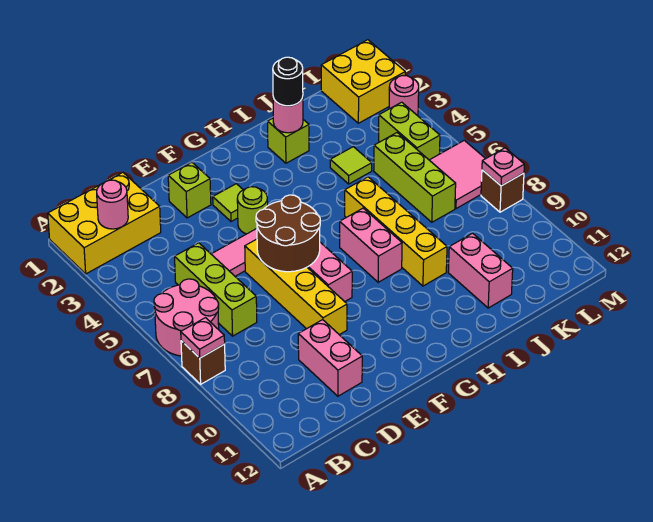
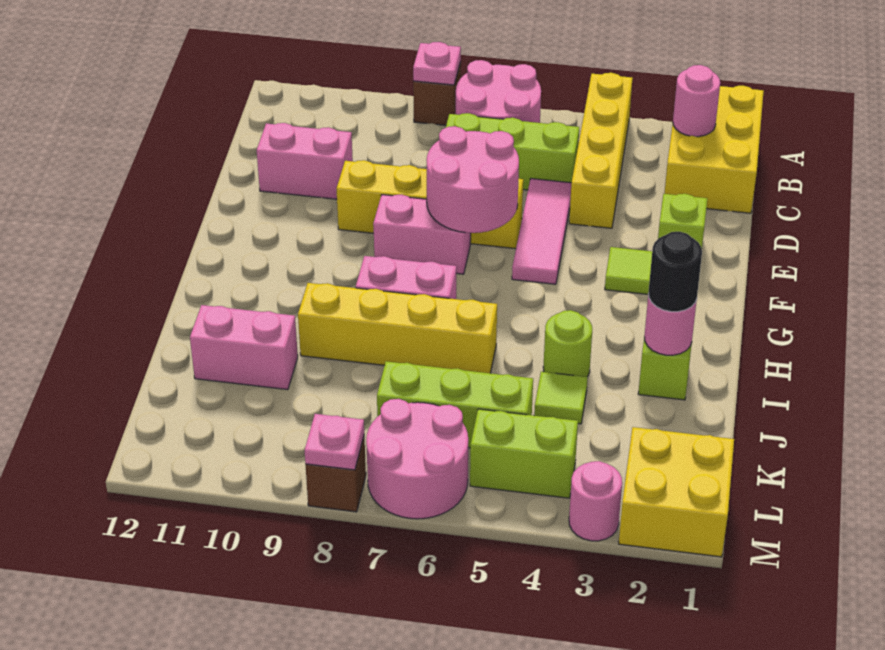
none -> yellow 1x4 brick [569,73,632,228]
brown 2x2 round brick [256,195,320,272] -> pink 2x2 round brick [426,126,519,233]
lime 1x1 round brick [237,187,268,234] -> lime 1x1 round brick moved to [543,310,592,377]
pink 2x2 tile [430,140,486,209] -> pink 2x2 round brick [366,399,468,519]

